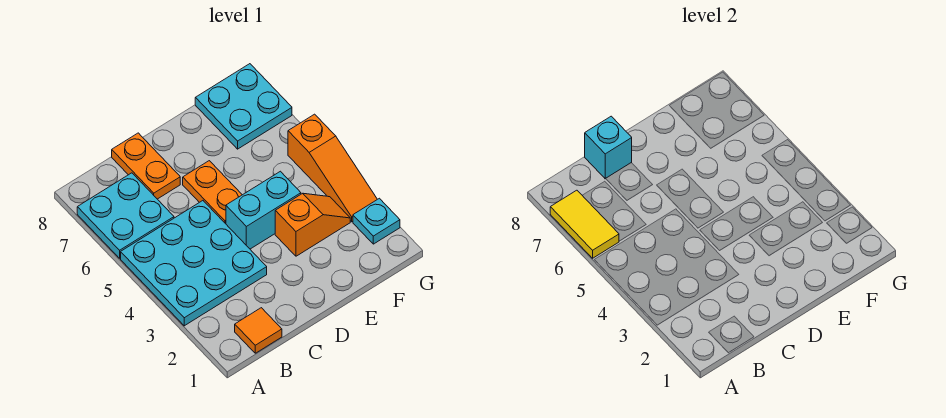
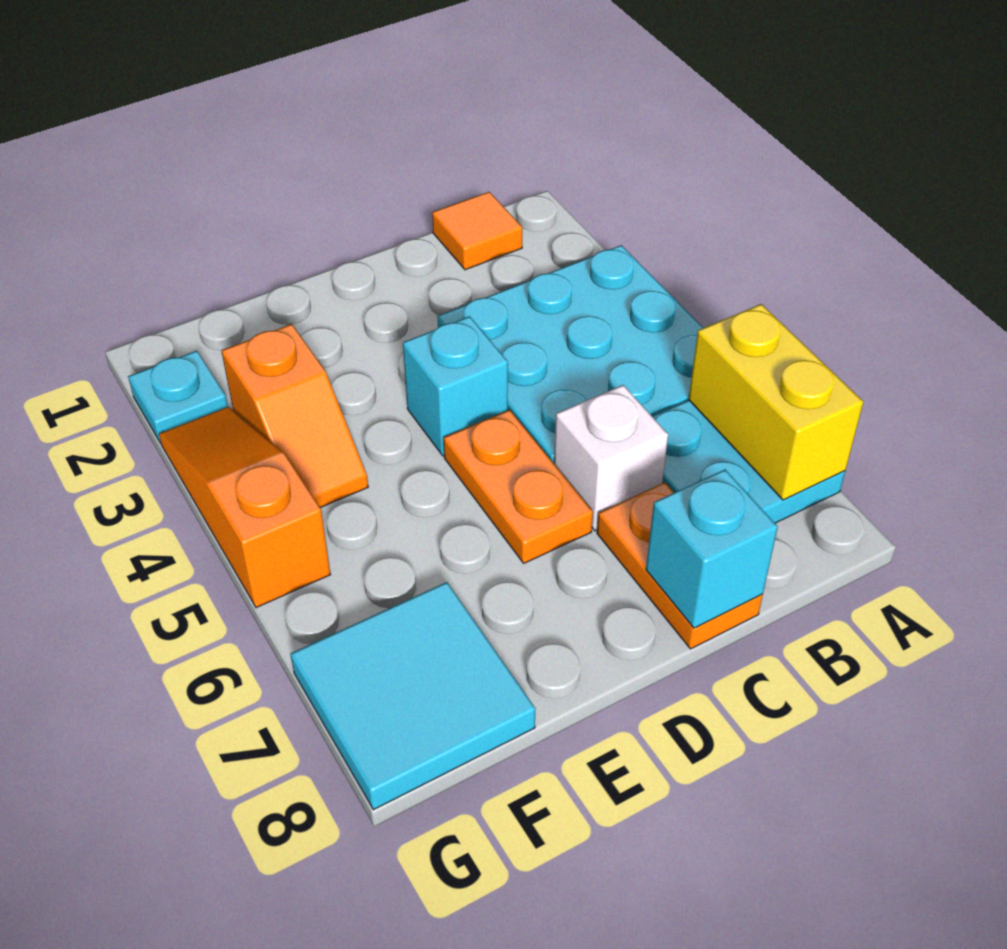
yellow 1x2 tile [550,190,619,258] -> yellow 1x2 brick [689,304,863,500]
none -> white 1x1 brick [554,385,668,531]
cyan 1x2 brick [226,171,301,249] -> cyan 1x1 brick [403,316,508,456]
orange 1x2 slope [275,193,350,256] -> orange 1x2 slope turned to [221,324,368,508]
cyan 2x2 plate [195,64,292,149] -> cyan 2x2 tile [291,582,535,810]

